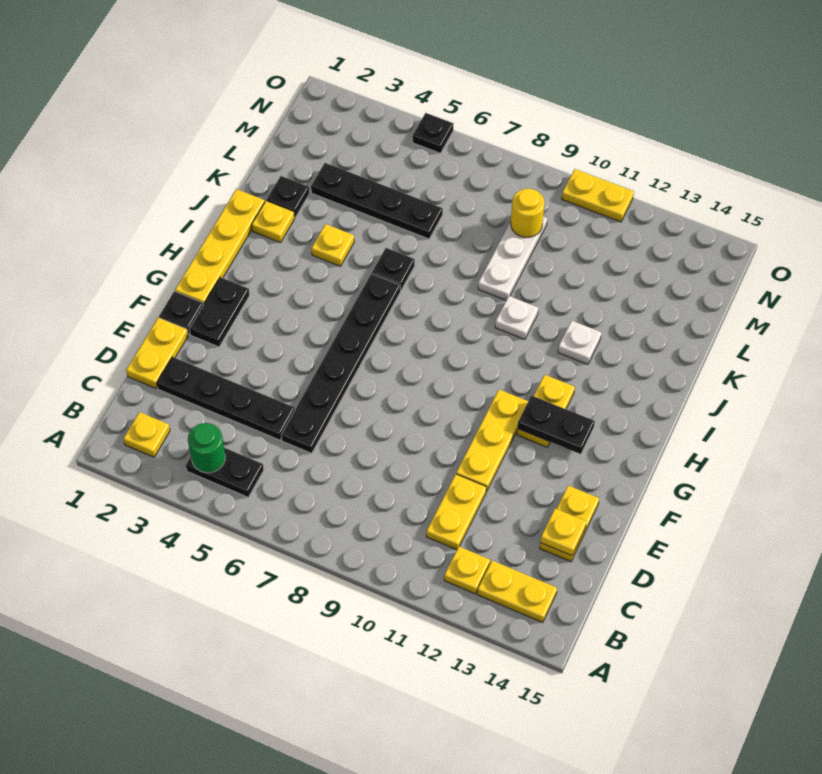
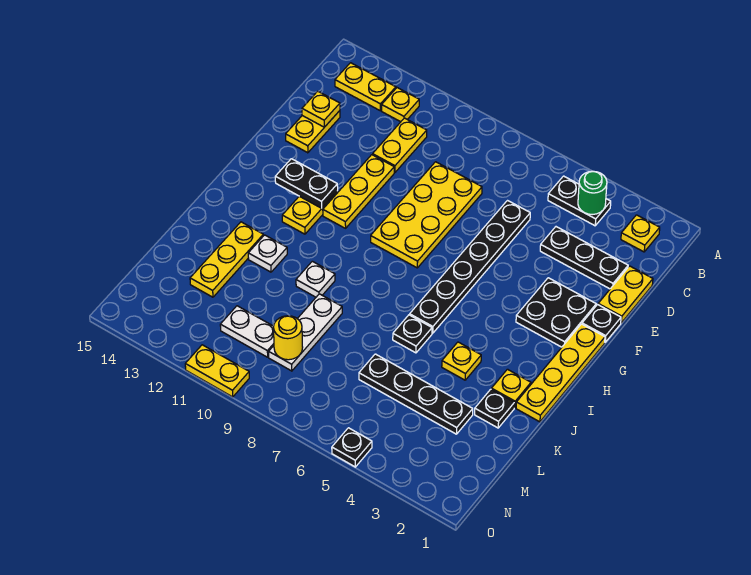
black 1x4 plate [157,357,295,440] -> black 1x3 plate [540,227,628,289]
none -> yellow 2x4 plate [371,162,482,268]
black 1x2 plate [189,277,250,347] -> black 2x2 plate [516,278,596,347]
none -> yellow 1x3 plate [190,222,263,297]
none -> white 1x2 plate [220,306,274,357]

